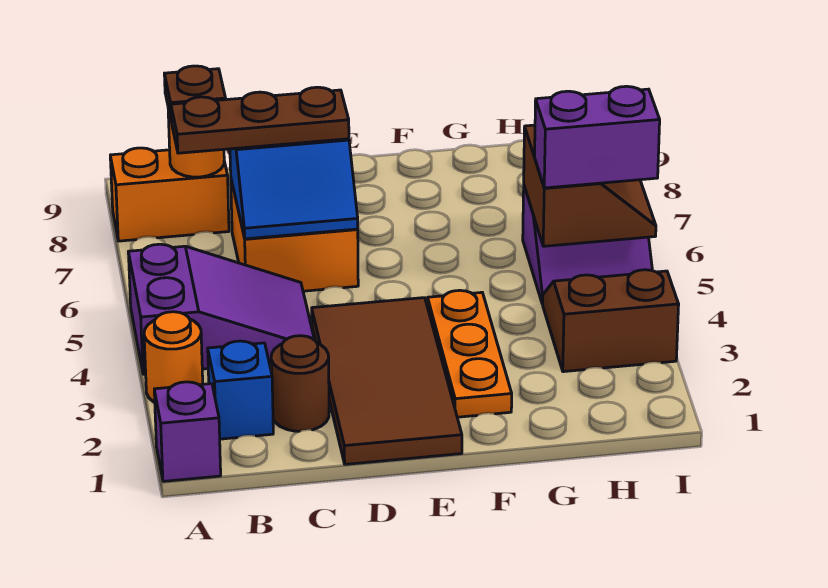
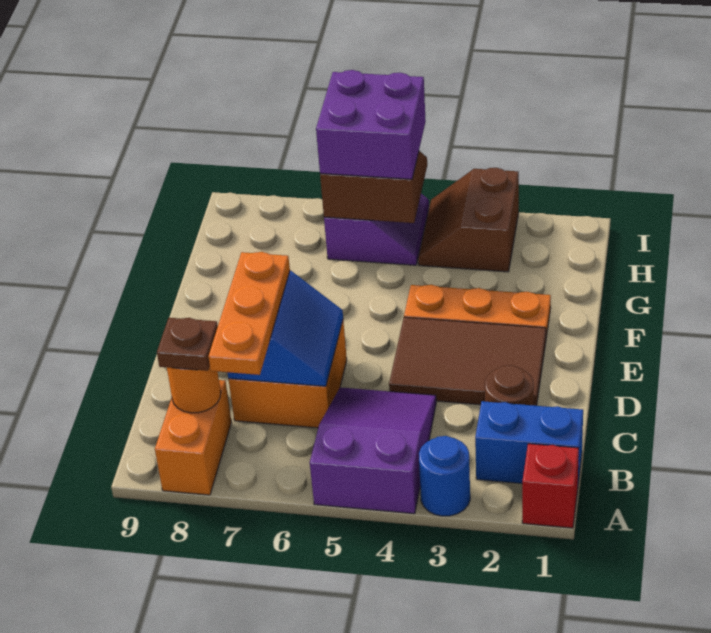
purple 1x1 brick [154,382,221,481] -> red 1x1 brick [522,444,579,528]
orange 1x1 round brick [144,312,203,402] -> blue 1x1 round brick [419,436,470,516]
blue 1x1 brick [208,341,273,439] -> blue 1x2 brick [475,401,583,483]
brown 1x3 plate [171,87,349,153] -> orange 1x3 plate [209,252,290,375]
brown 2x4 tile [312,298,462,464] -> brown 2x3 tile [389,317,546,406]
purple 1x2 brick [535,86,660,188] -> purple 2x2 brick [316,70,426,179]

